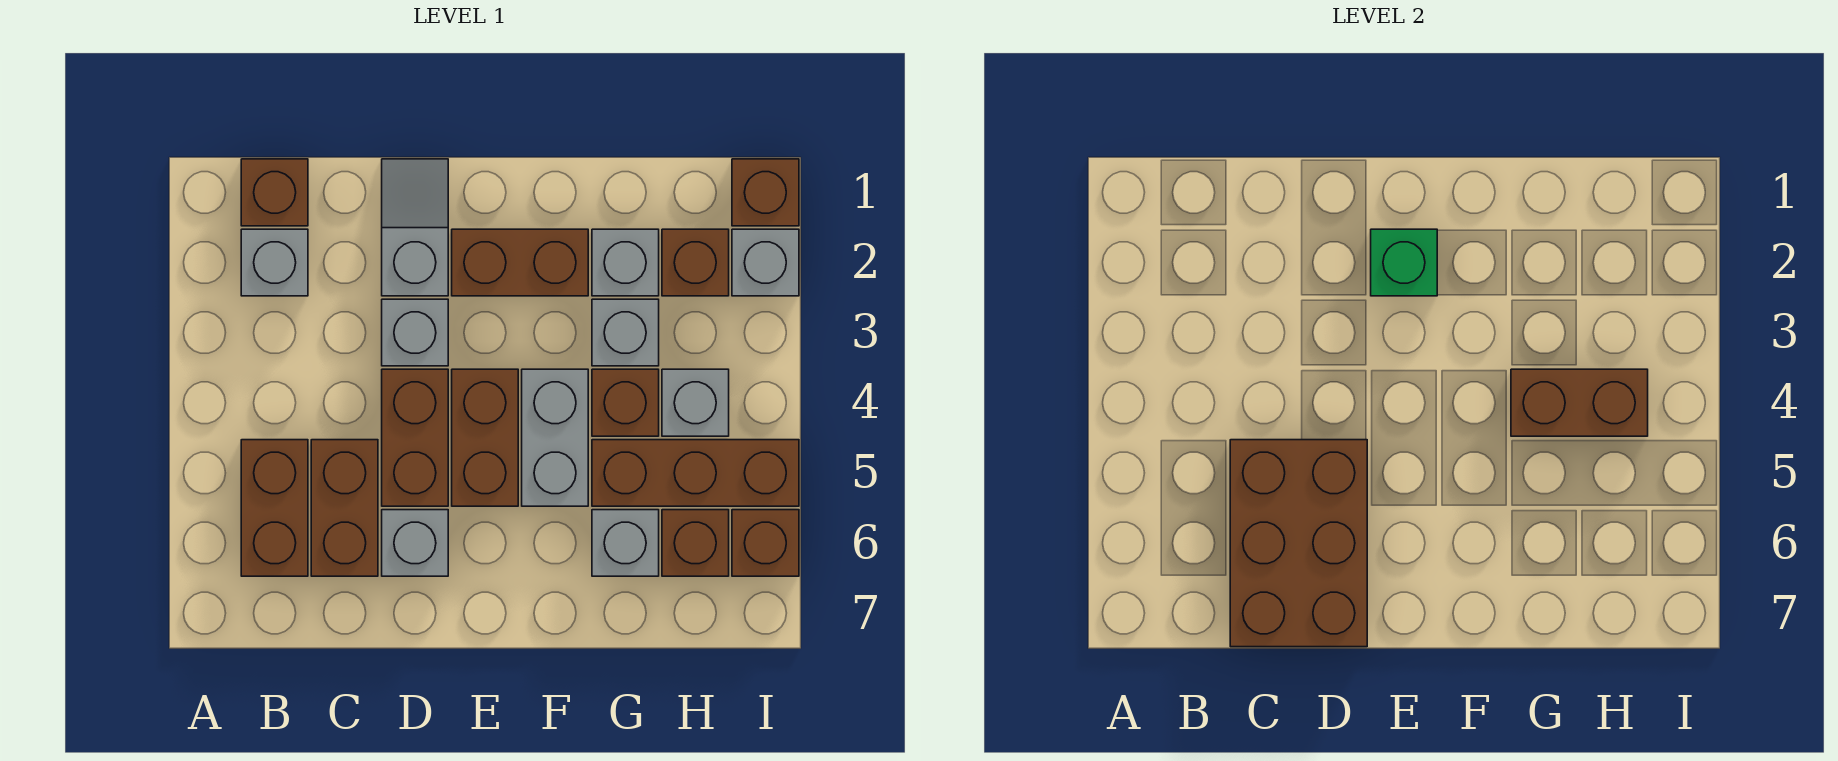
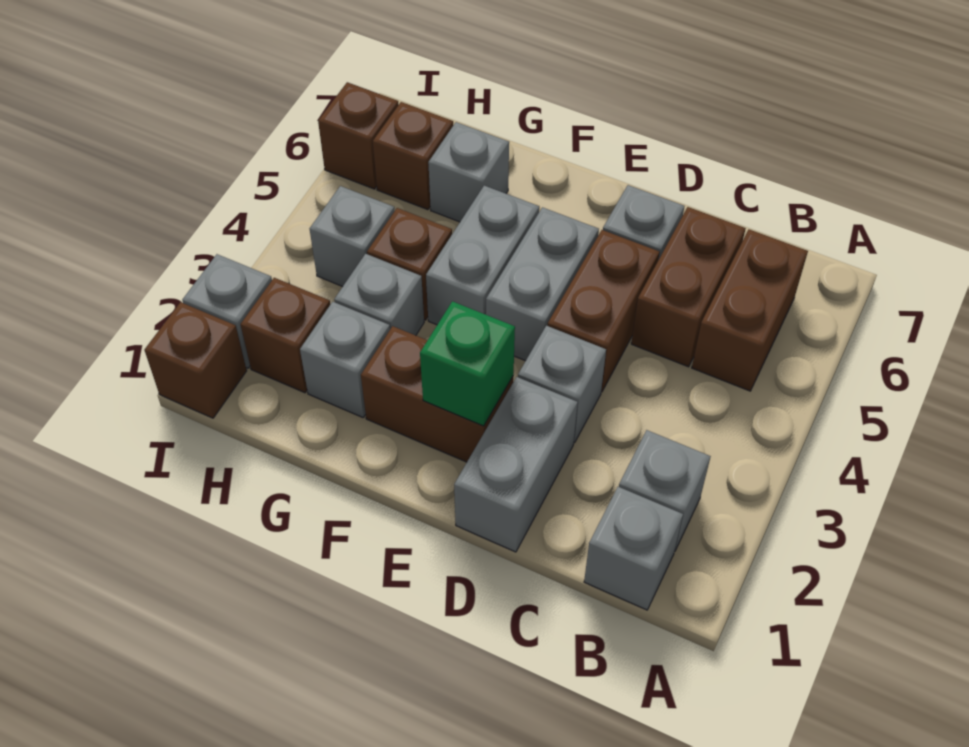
brown 1x1 brick [241,159,308,226] -> grey 1x1 brick [584,487,683,610]
brown 2x3 brick [1230,440,1367,647] -> none
grey 1x2 slope [382,159,448,296] -> grey 1x2 brick [454,377,578,552]
brown 1x2 brick [452,369,518,506] -> grey 1x2 brick [486,207,599,361]
brown 1x2 brick [1511,369,1648,436] -> none
brown 1x3 brick [592,440,799,506] -> none

